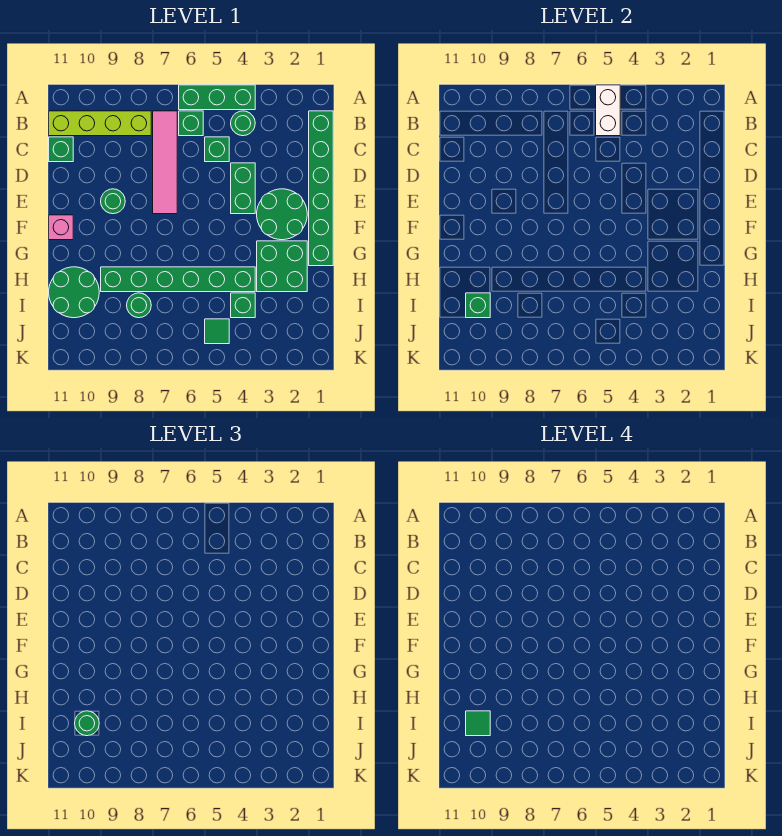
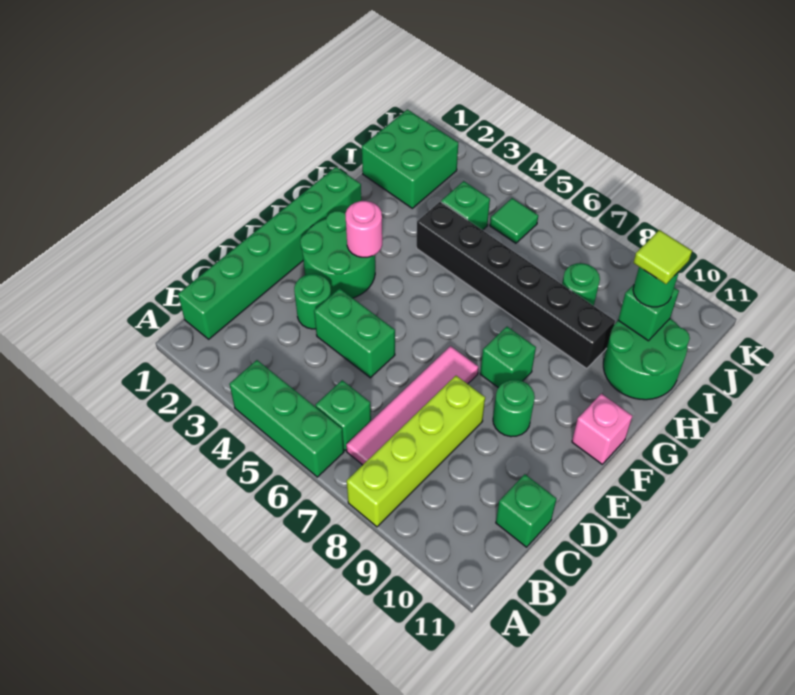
white 1x2 brick [596,85,620,136] -> none
green 1x1 round brick [231,111,255,136] -> green 1x1 round brick moved to [294,274,331,329]
lime 1x4 brick [49,111,151,136] -> lime 1x4 brick turned to [347,376,485,527]
green 1x1 brick [205,137,229,162] -> green 1x1 brick moved to [480,327,536,388]
green 1x2 brick [231,163,255,214] -> green 1x2 brick turned to [314,289,395,378]
none -> pink 1x1 round brick [345,201,382,257]
green 2x2 brick [257,241,307,292] -> green 2x2 brick moved to [362,109,458,208]
green 1x6 brick [101,267,255,292] -> black 1x6 brick [417,202,615,369]
green 1x1 tile [466,711,490,736] -> lime 1x1 tile [633,230,692,284]

